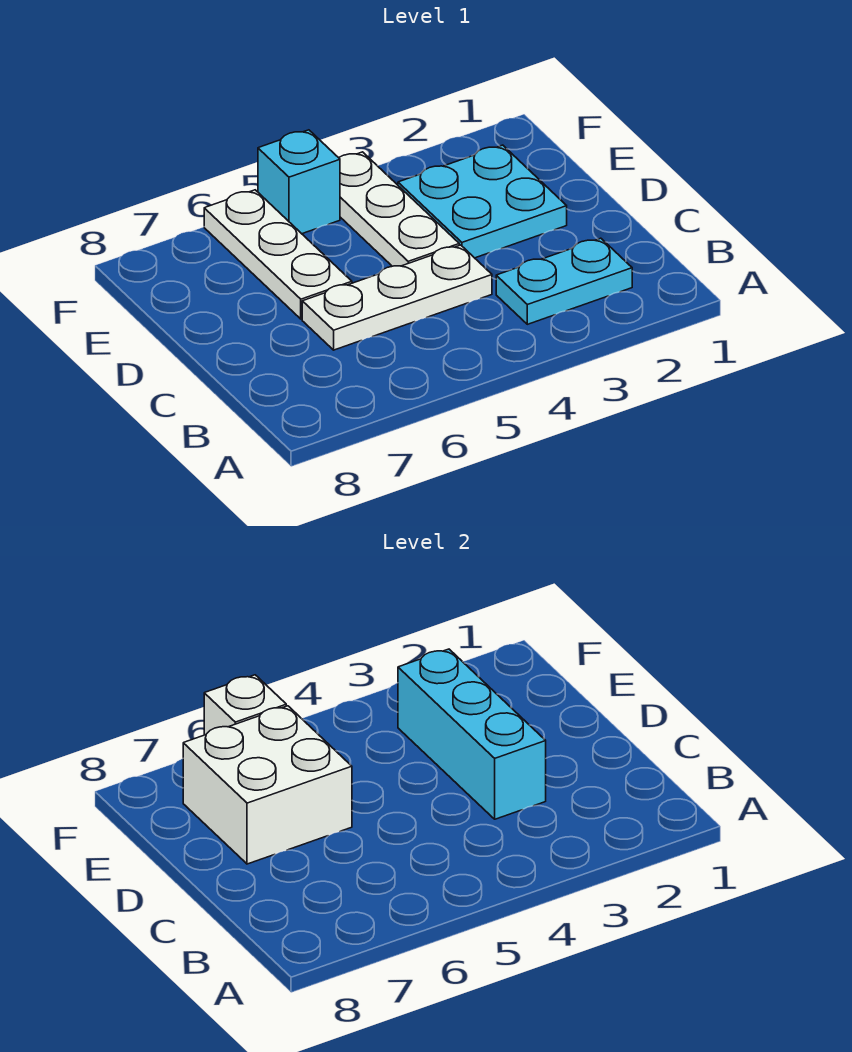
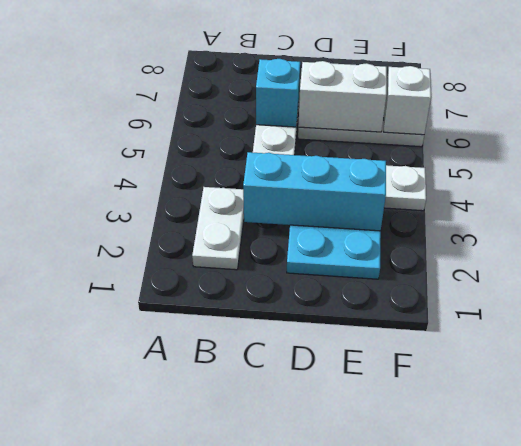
cyan 1x2 plate [496,238,632,324] -> white 1x2 plate [192,187,244,270]
white 2x2 brick [183,706,352,864] -> white 1x2 brick [298,61,387,132]
cyan 1x1 brick [258,130,340,234] -> cyan 1x1 brick moved to [256,59,300,127]

